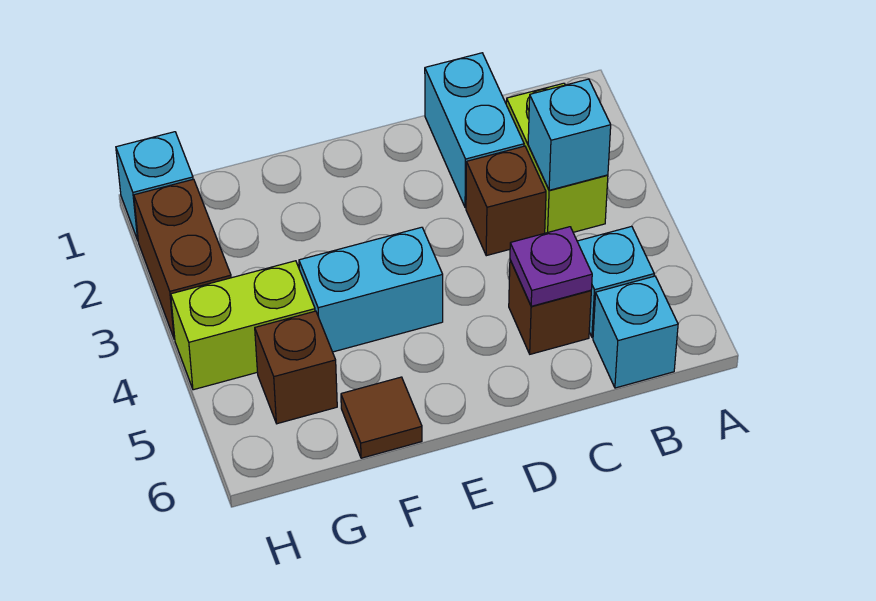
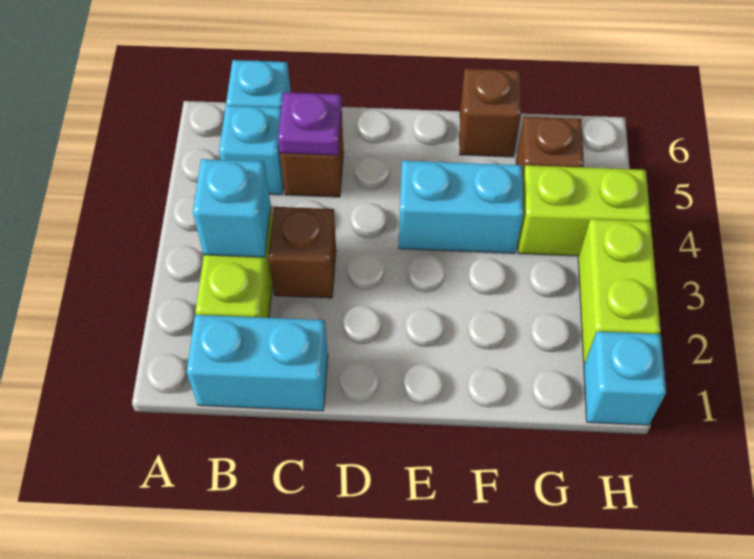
cyan 1x2 brick [425,53,524,208] -> cyan 1x2 brick turned to [187,315,328,411]
brown 1x1 tile [341,377,422,458] -> brown 1x1 brick [460,69,521,157]
brown 1x2 brick [134,179,231,339] -> lime 1x2 brick [578,219,661,364]

